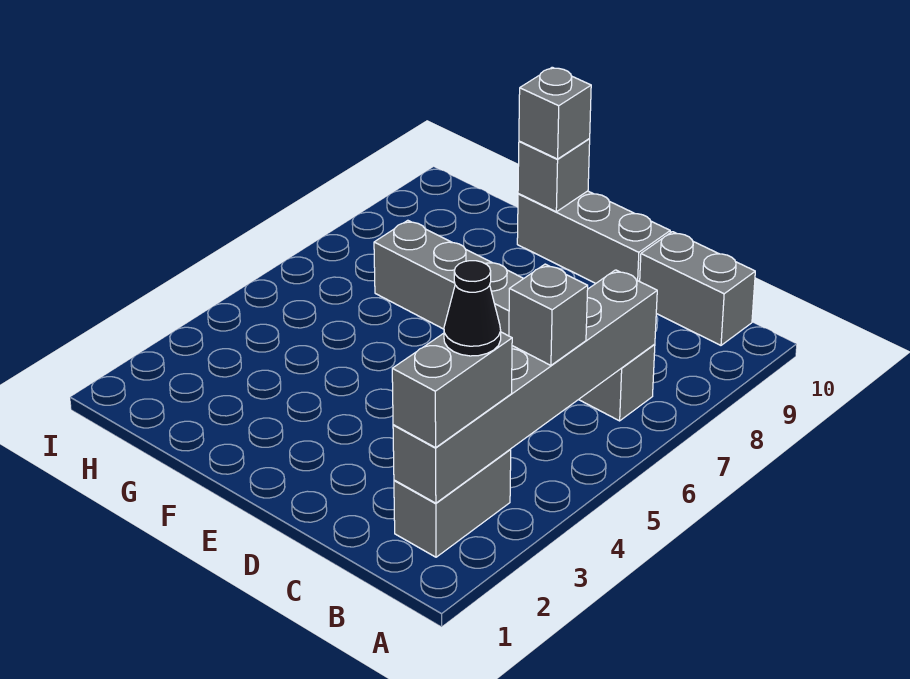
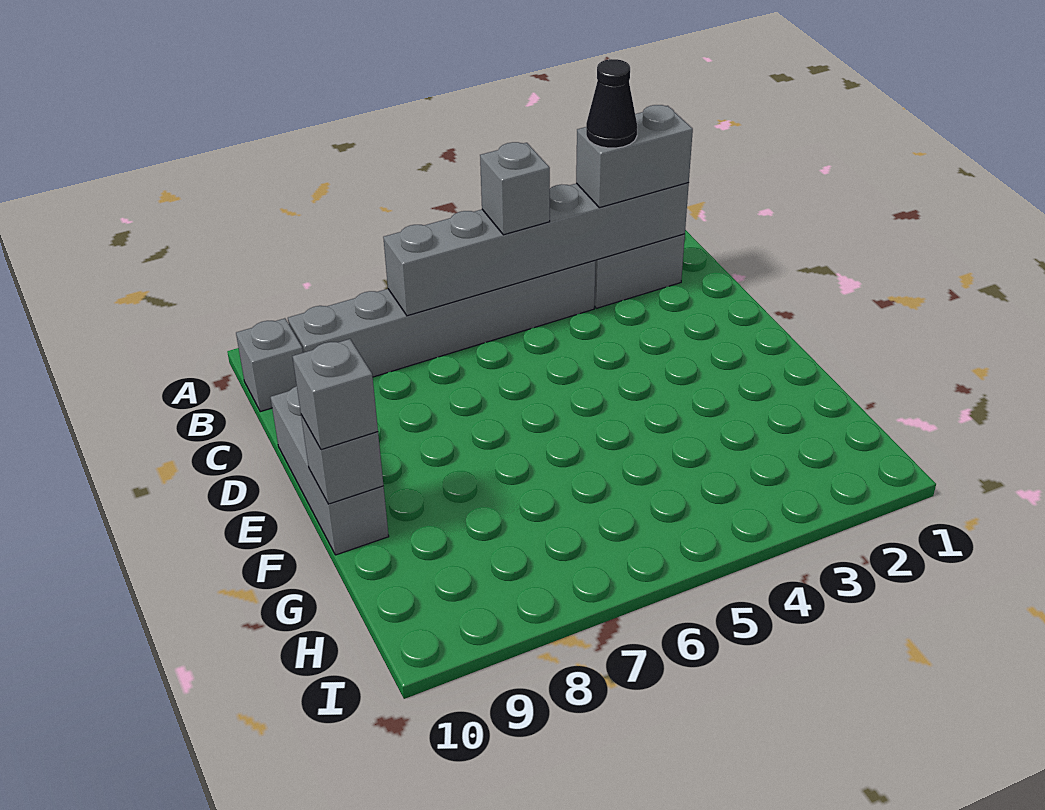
grey 1x6 brick [374,220,655,421] -> grey 1x6 brick turned to [288,261,596,377]
grey 1x2 brick [640,232,755,345] -> grey 1x1 brick [236,318,303,412]

